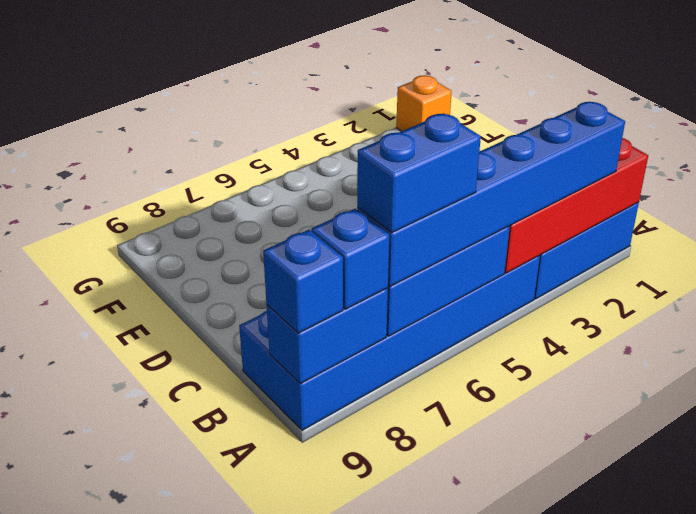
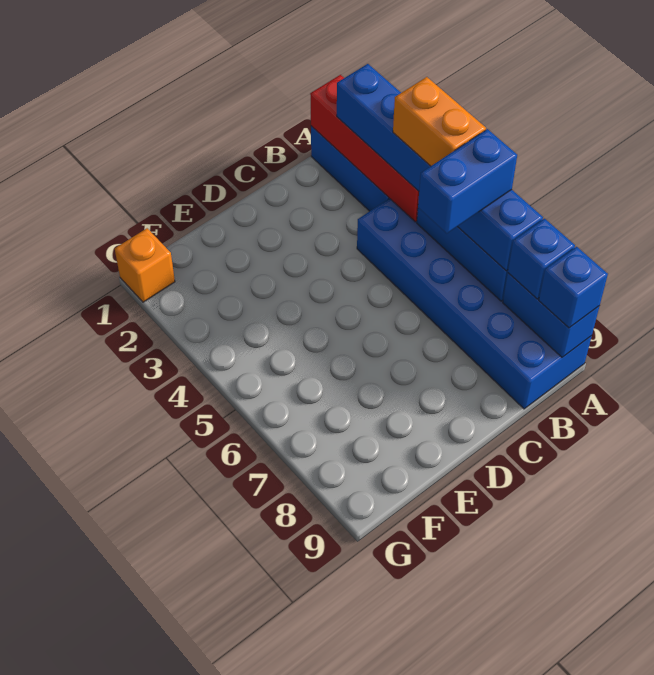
none -> orange 1x2 brick [393,77,486,166]
blue 1x2 brick [357,114,481,232] -> blue 1x2 brick turned to [418,129,517,234]

